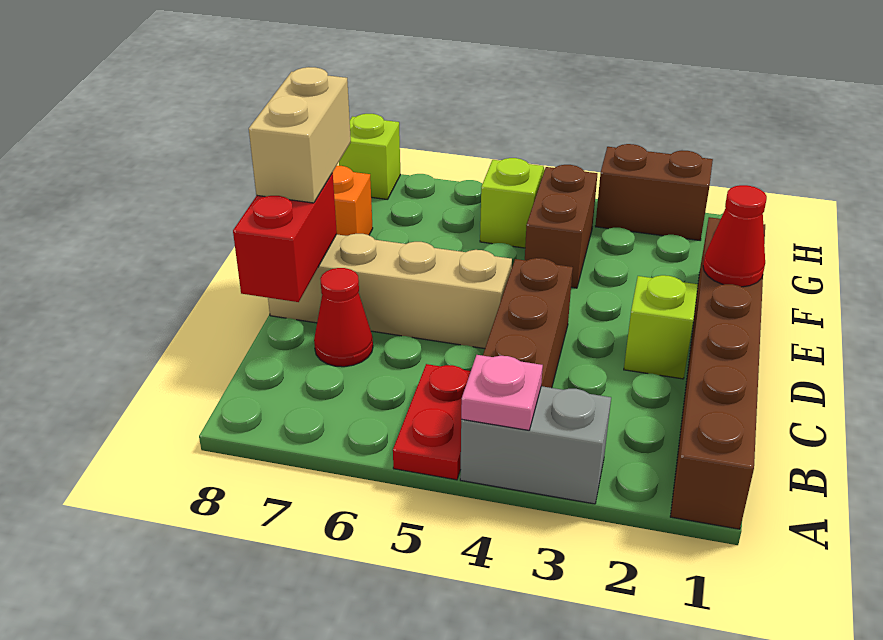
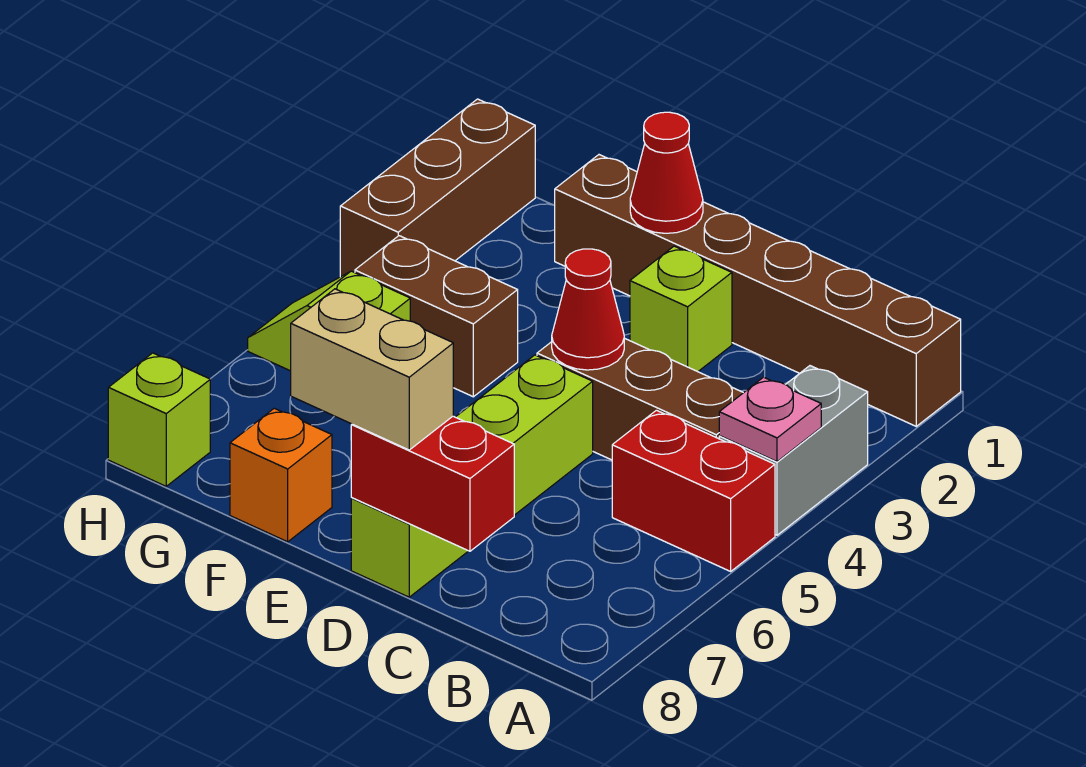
red 1x2 plate [393,364,471,480] -> red 1x2 brick [612,410,775,571]
red 1x1 cone [314,268,373,367] -> red 1x1 cone moved to [552,249,624,370]
tan 1x4 brick [268,234,512,349] -> lime 1x4 brick [351,355,593,597]
brown 1x2 brick [595,144,713,240] -> brown 1x3 brick [340,99,535,277]

